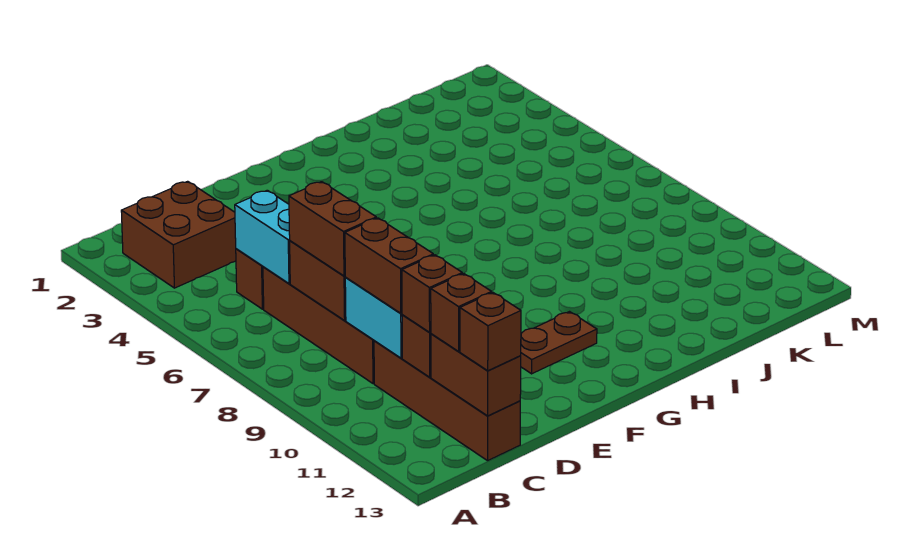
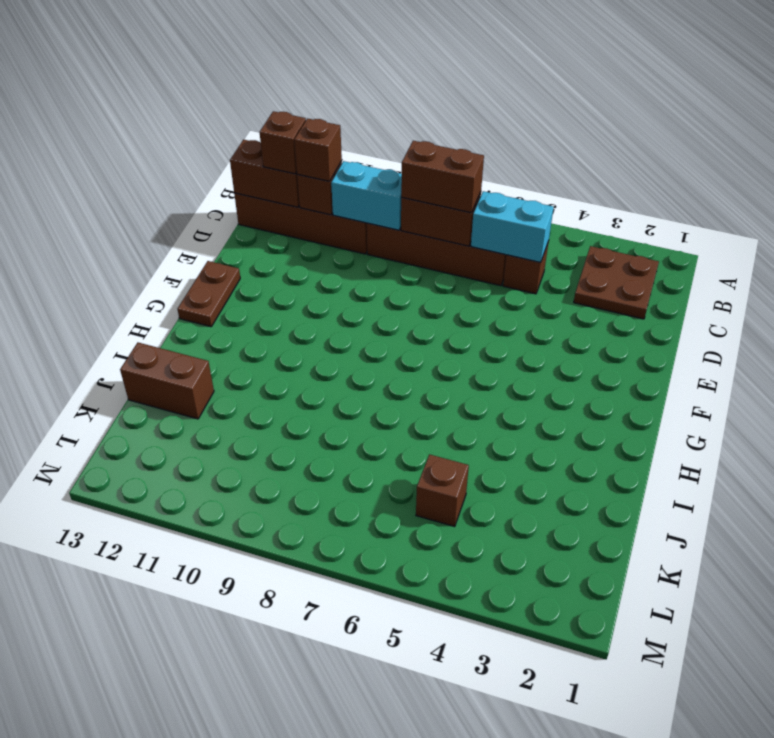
brown 2x2 brick [121,181,236,288] -> brown 2x2 plate [574,246,659,319]
brown 1x2 brick [345,218,433,313] -> brown 1x2 brick moved to [120,343,214,419]
brown 1x1 brick [460,293,521,371] -> brown 1x1 brick moved to [416,455,469,527]
brown 1x2 plate [521,312,597,374] -> brown 1x2 plate moved to [178,261,240,327]

